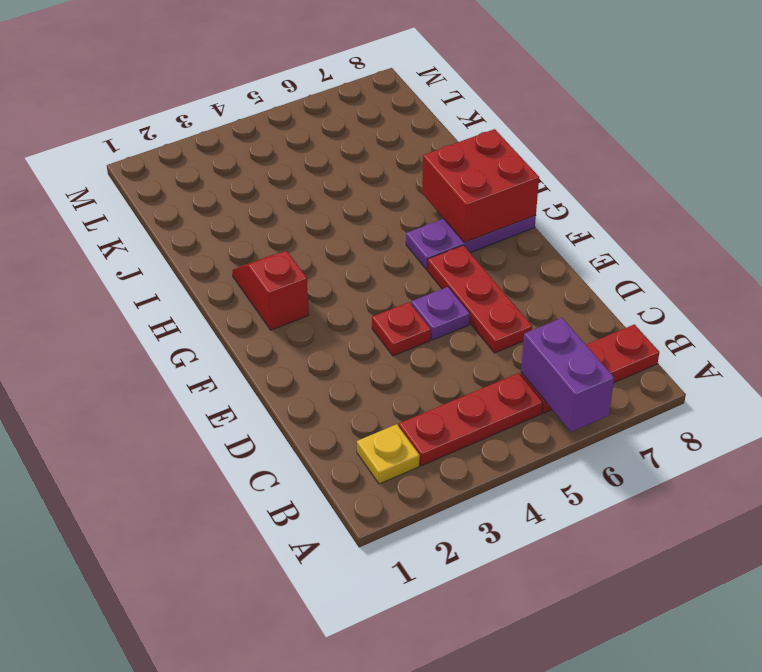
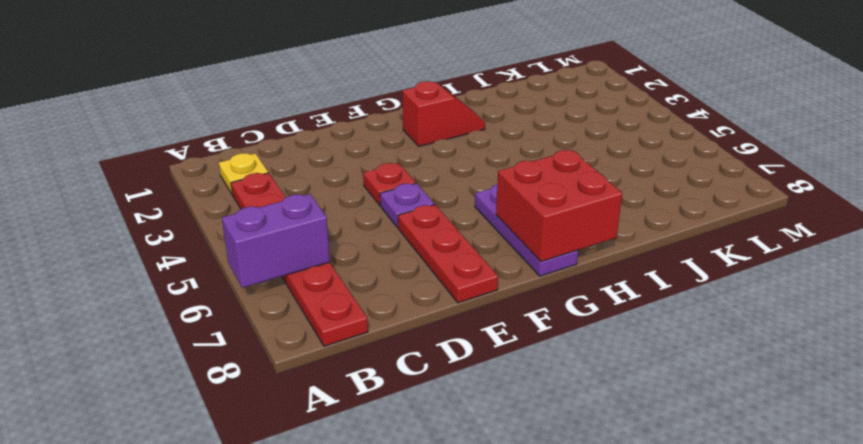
red 1x3 plate [427,245,532,353] -> red 1x3 plate turned to [398,205,498,303]

